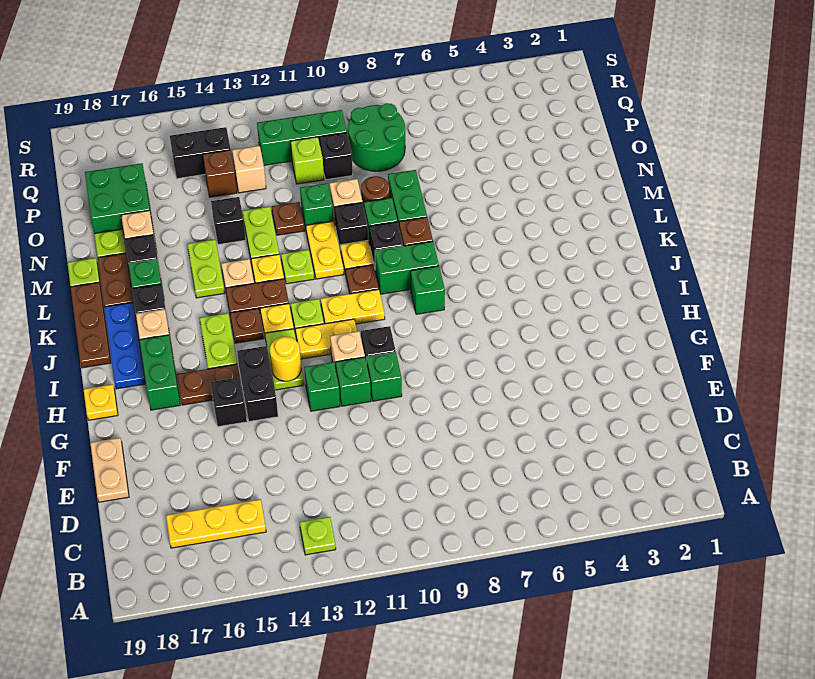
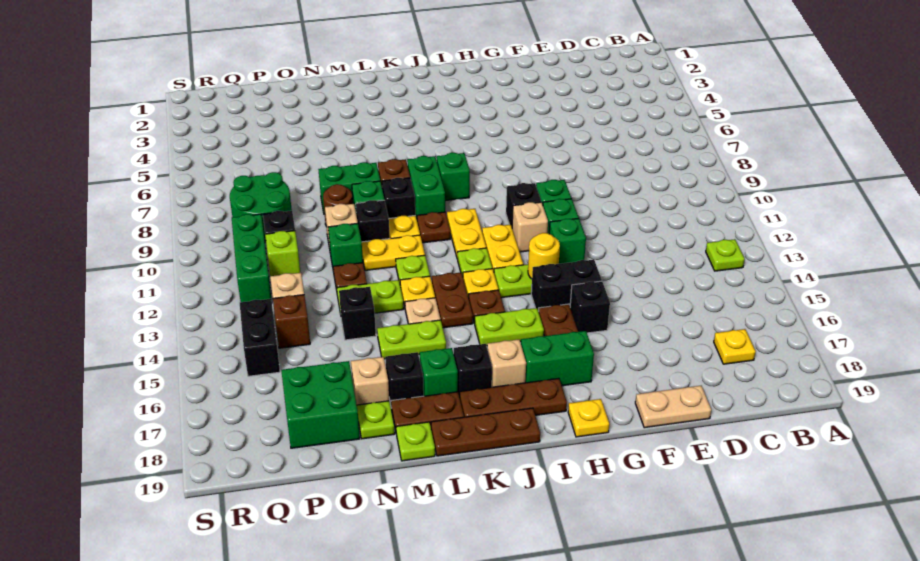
yellow 1x3 plate [166,499,266,548] -> yellow 1x1 plate [714,329,756,364]
blue 1x3 plate [104,303,145,389] -> brown 1x3 plate [460,378,567,417]

